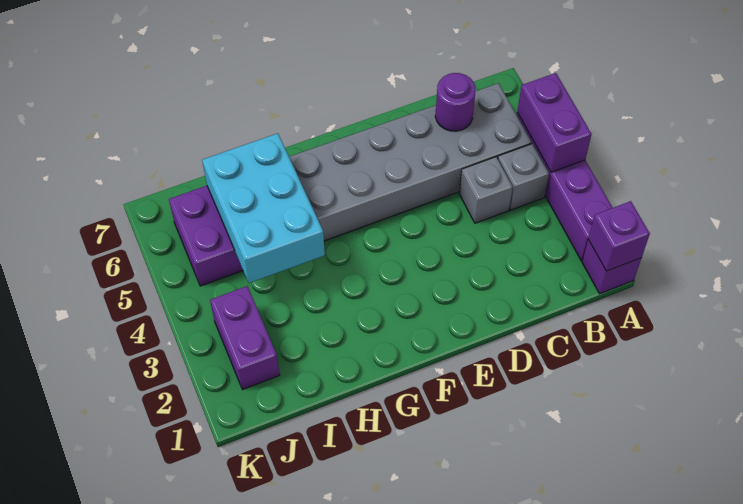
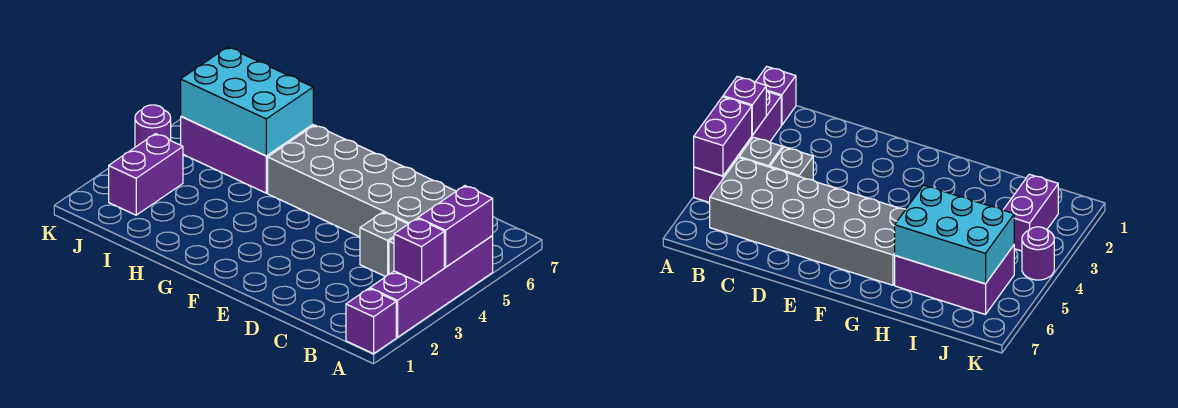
purple 1x1 brick [588,201,650,271] -> purple 1x1 brick moved to [394,218,444,284]
purple 1x1 round brick [435,73,476,131] -> purple 1x1 round brick moved to [135,105,171,147]
cyan 2x3 brick [202,133,325,283] -> cyan 2x3 brick turned to [181,47,313,156]

